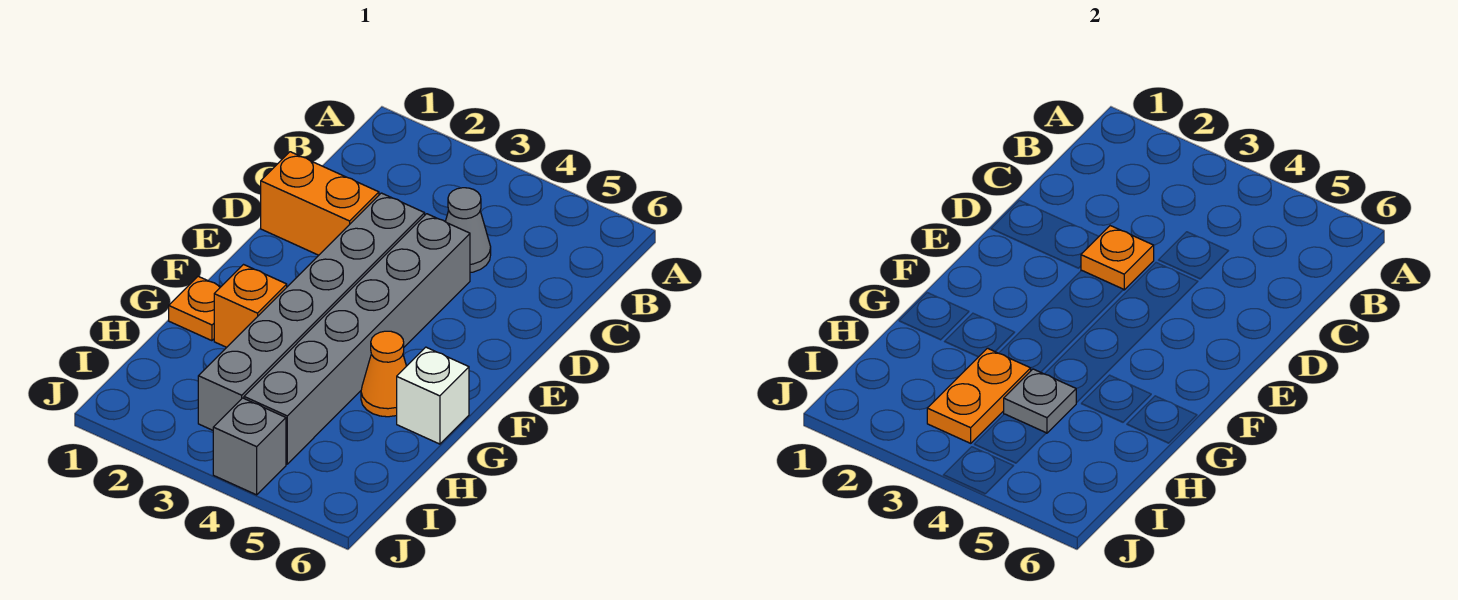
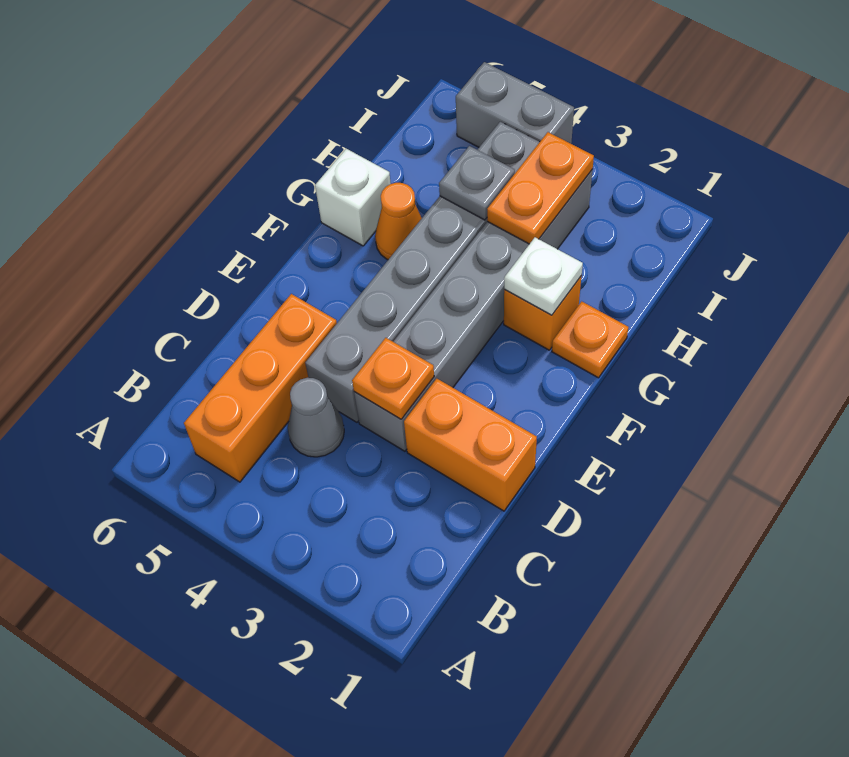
none -> orange 1x3 brick [184,294,337,482]
none -> white 1x1 plate [504,237,583,315]
grey 1x1 brick [213,398,286,495] -> grey 1x2 brick [456,62,574,147]

